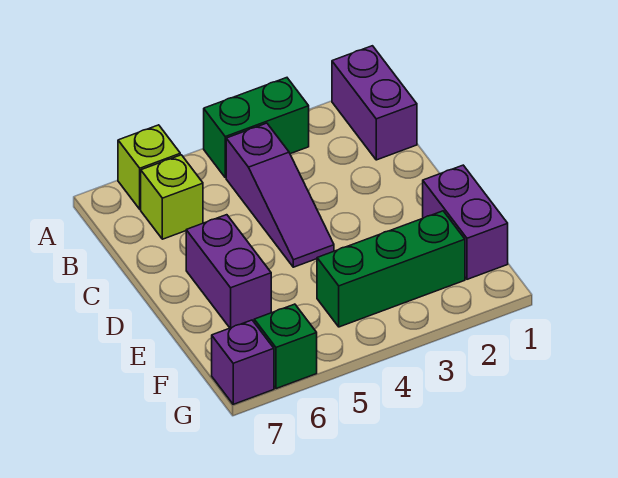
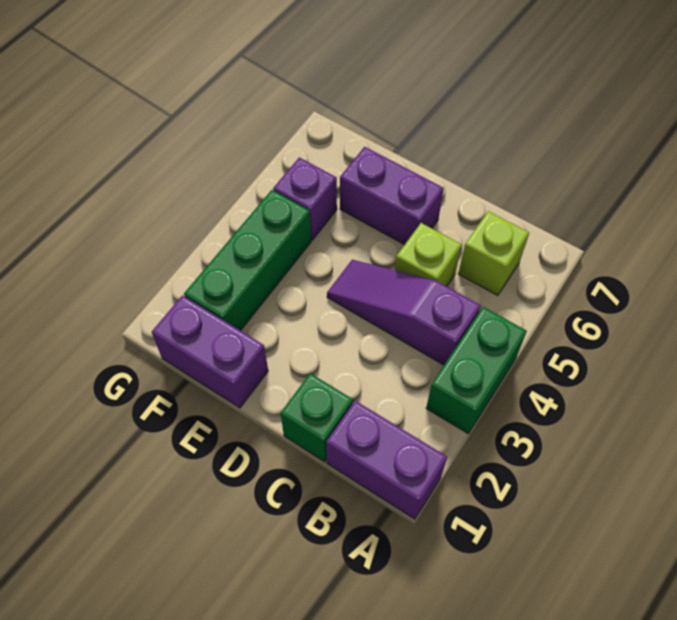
lime 1x1 brick [118,125,180,209] -> lime 1x1 brick moved to [395,223,462,286]
green 1x1 brick [254,304,317,389] -> green 1x1 brick moved to [281,373,353,462]
purple 1x1 brick [212,320,274,404] -> purple 1x1 brick moved to [273,157,337,240]

